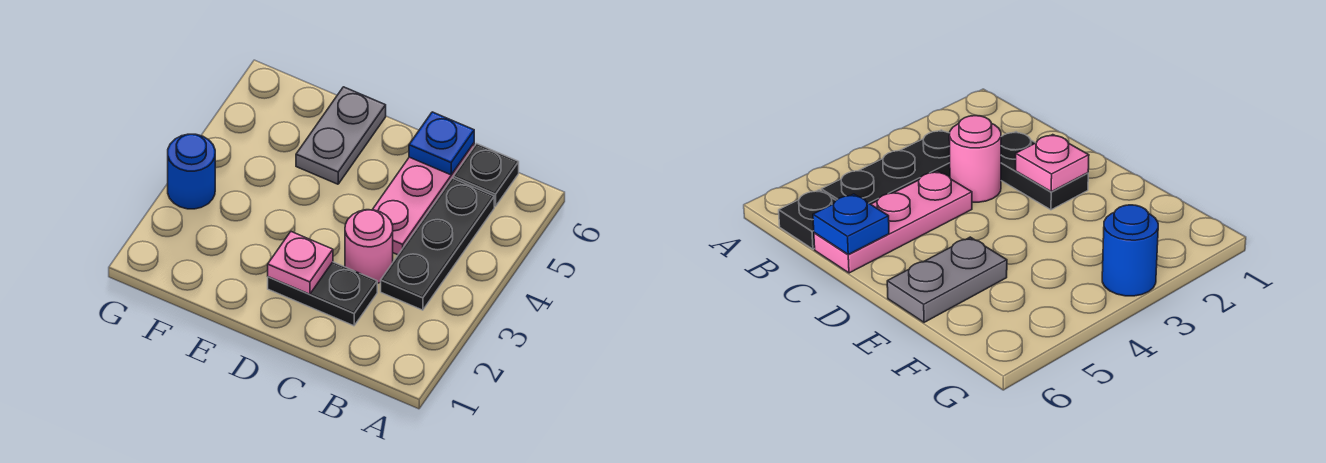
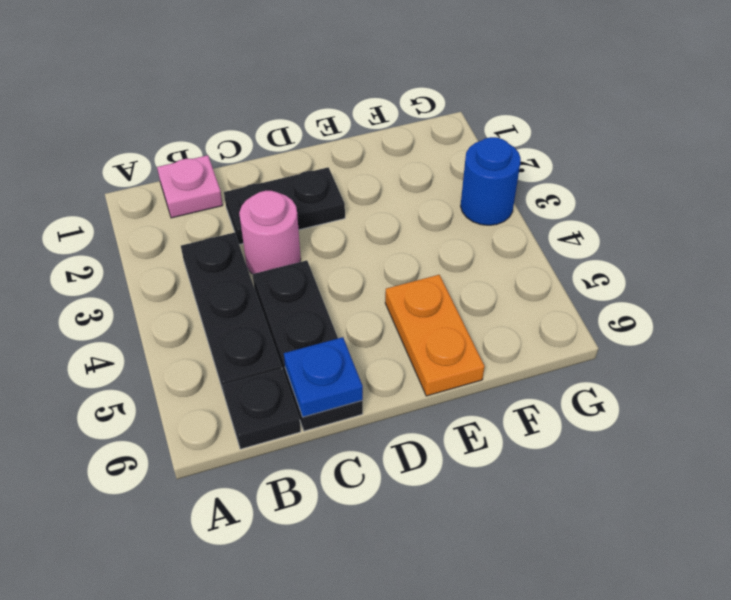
pink 1x3 plate [372,143,474,255] -> black 1x3 plate [253,260,363,431]
pink 1x1 plate [268,232,333,294] -> pink 1x1 plate moved to [157,155,223,218]
grey 1x2 plate [296,87,386,184] -> orange 1x2 plate [385,275,485,396]

